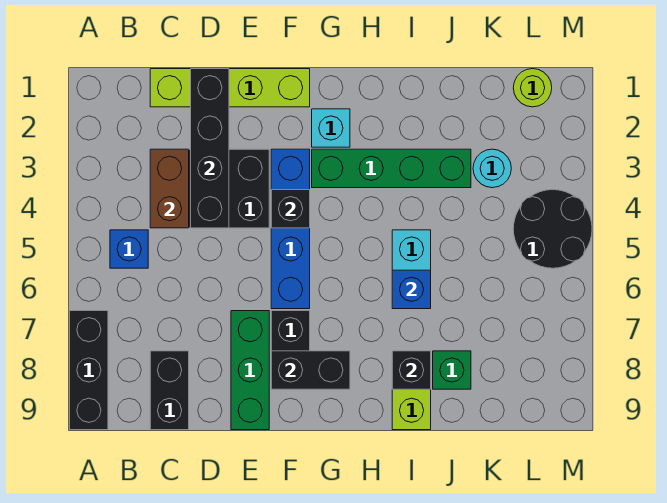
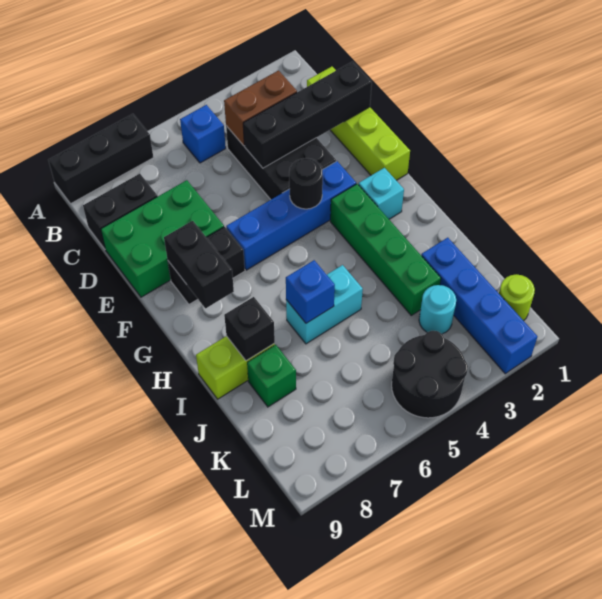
green 1x3 brick [231,311,269,430] -> green 2x3 brick [101,180,224,297]
black 1x1 brick [271,190,310,228] -> black 1x1 round brick [289,158,323,209]
none -> blue 1x4 brick [421,238,537,374]

